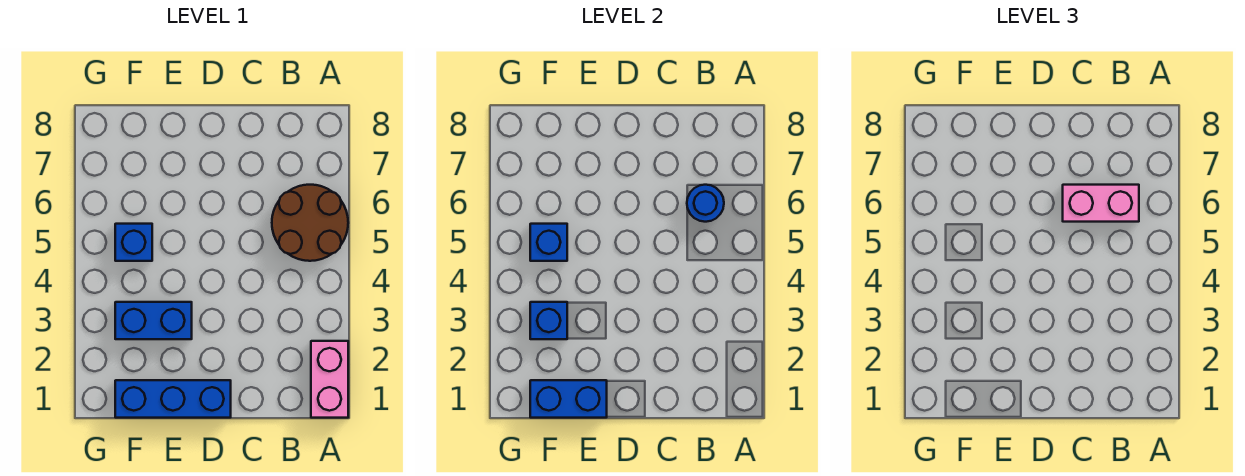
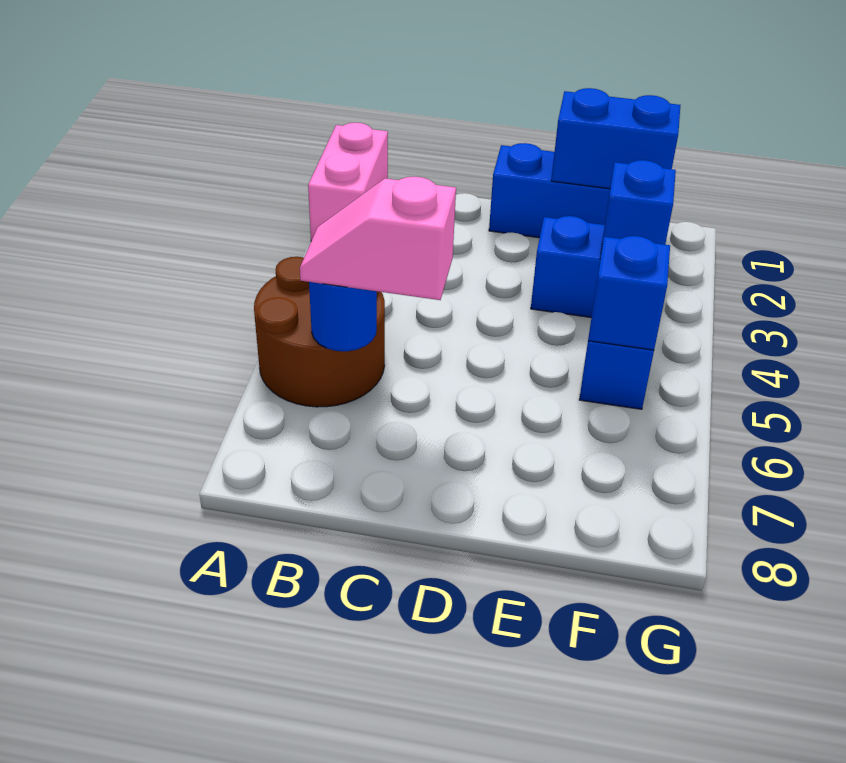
pink 1x2 brick [1063,185,1139,222] -> pink 1x2 slope [300,177,456,300]

